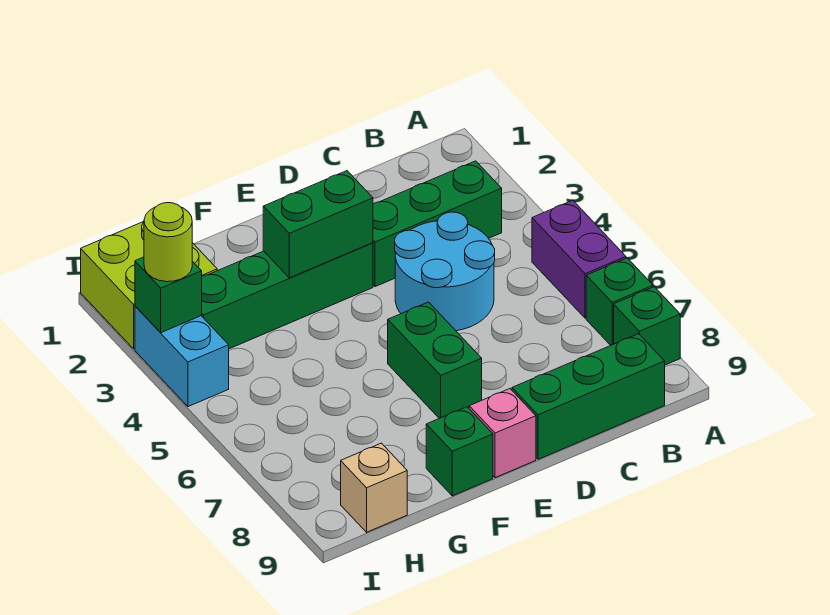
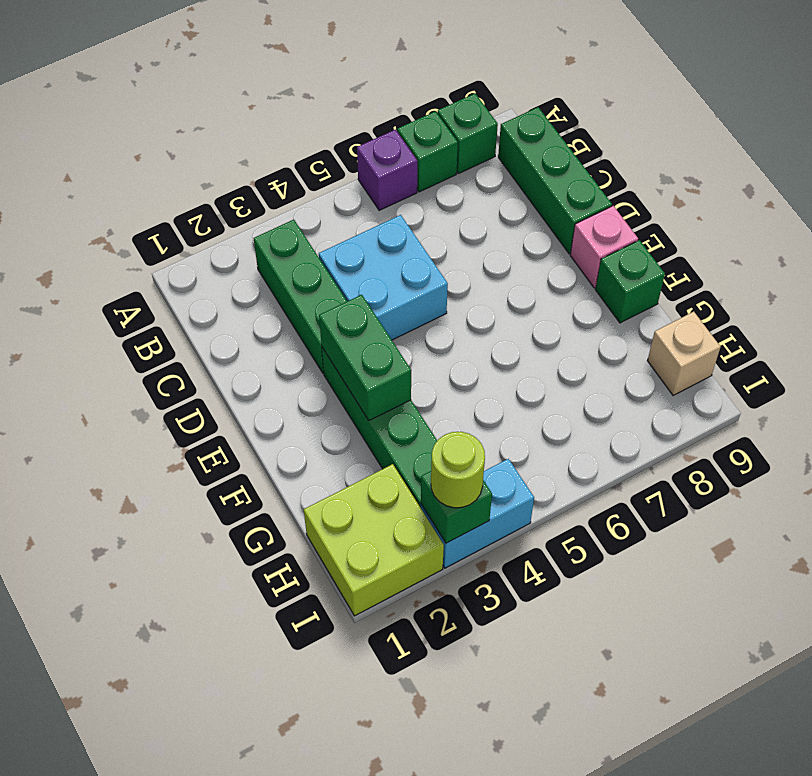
purple 1x2 brick [532,200,626,318] -> purple 1x1 brick [357,130,417,210]
cyan 2x2 round brick [395,212,495,331] -> cyan 2x2 brick [319,215,448,340]
green 1x2 brick [388,302,482,418] -> none

